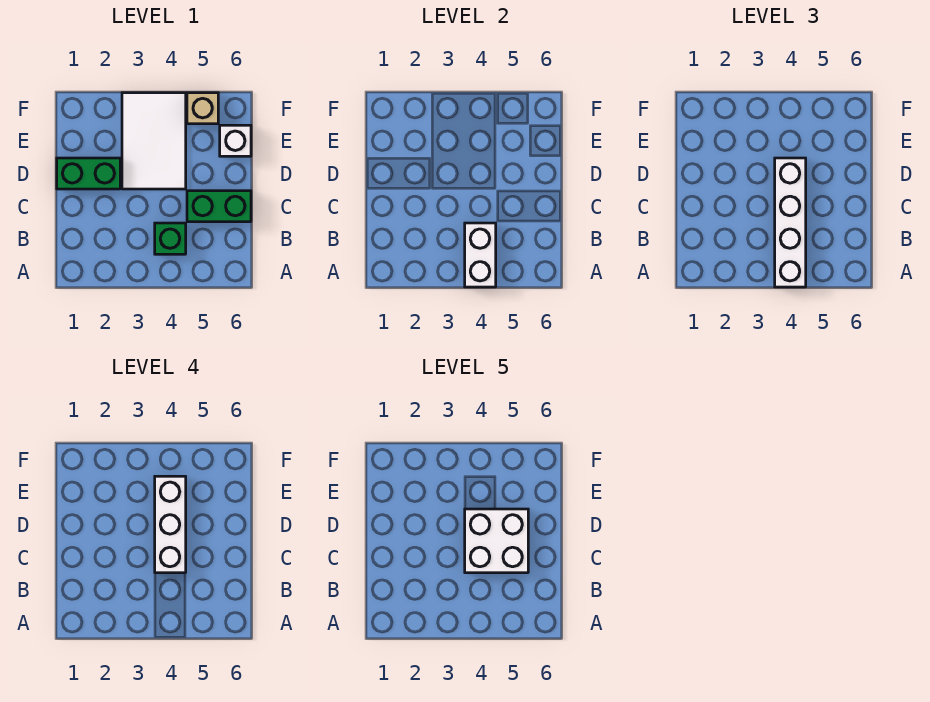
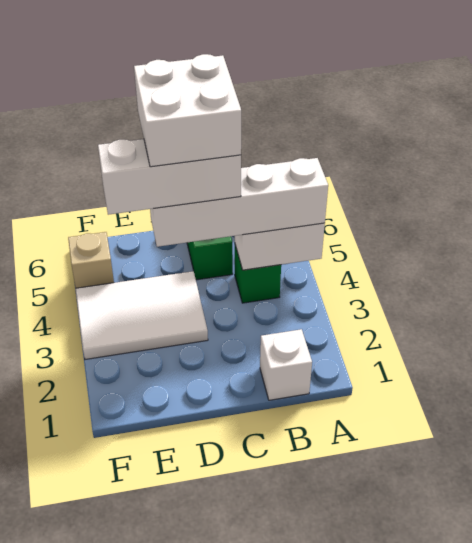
green 1x2 brick [57,158,120,189] -> none
white 1x1 brick [220,125,251,156] -> white 1x1 brick moved to [260,329,312,400]

